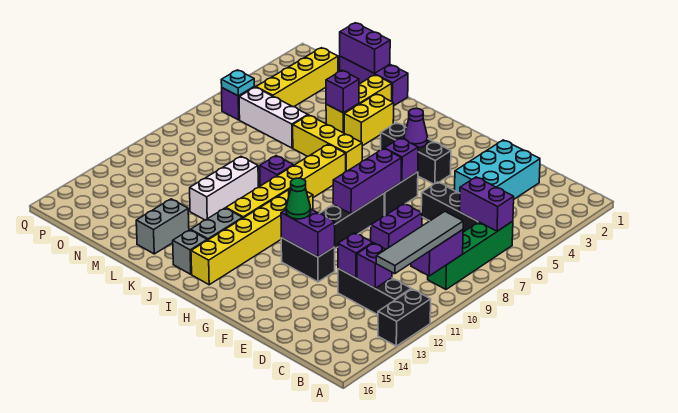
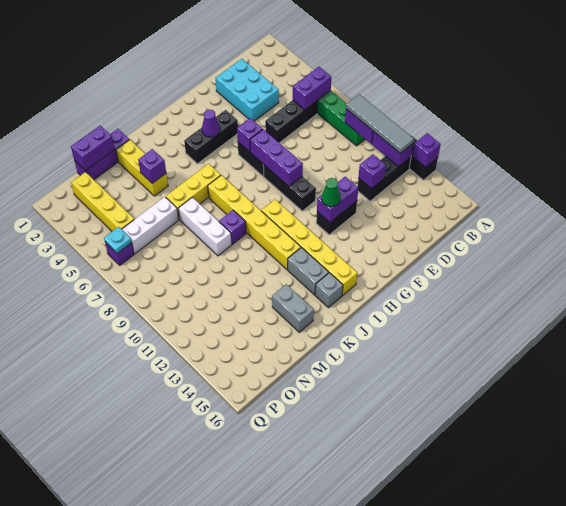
purple 1x1 brick [357,243,392,288] -> purple 1x1 brick moved to [412,133,441,167]
purple 1x2 brick [371,204,422,249] -> purple 1x2 brick moved to [372,131,413,167]
yellow 1x2 brick [344,94,394,146] -> none
white 1x3 brick [190,157,258,220] -> white 1x3 brick moved to [178,197,232,256]

